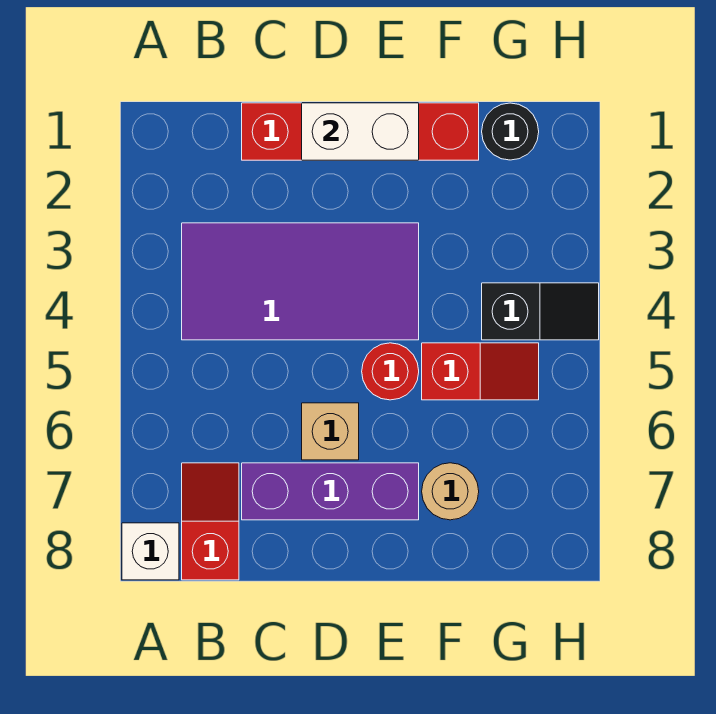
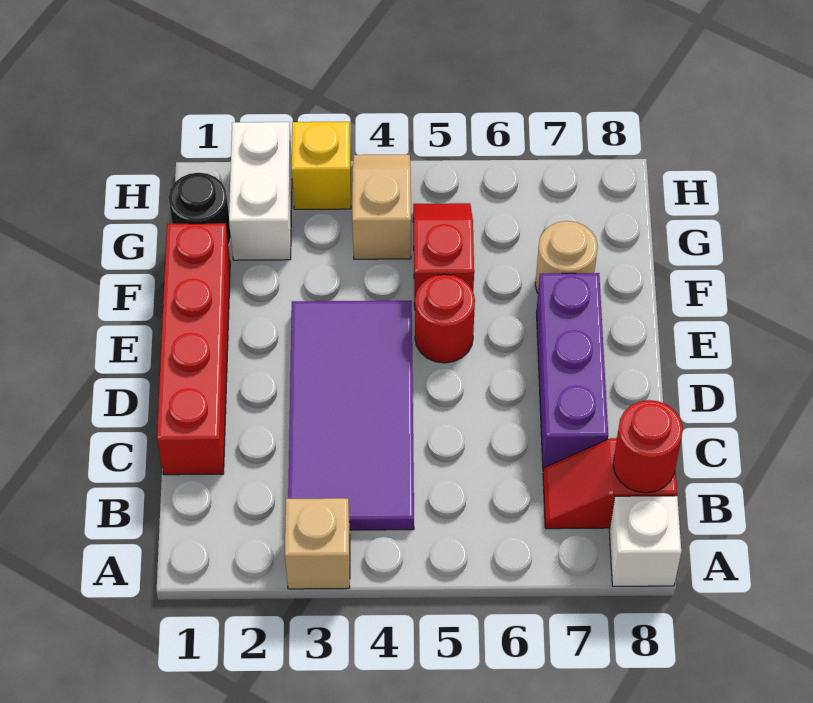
none -> red 1x1 round brick [613,400,683,493]
white 1x2 brick [302,103,419,160] -> white 1x2 brick moved to [229,122,292,260]
tan 1x1 brick [302,403,359,460] -> tan 1x1 brick moved to [285,498,350,589]
black 1x2 slope [482,283,599,340] -> tan 1x2 slope [352,155,411,259]
none -> yellow 1x1 brick [292,122,351,209]

